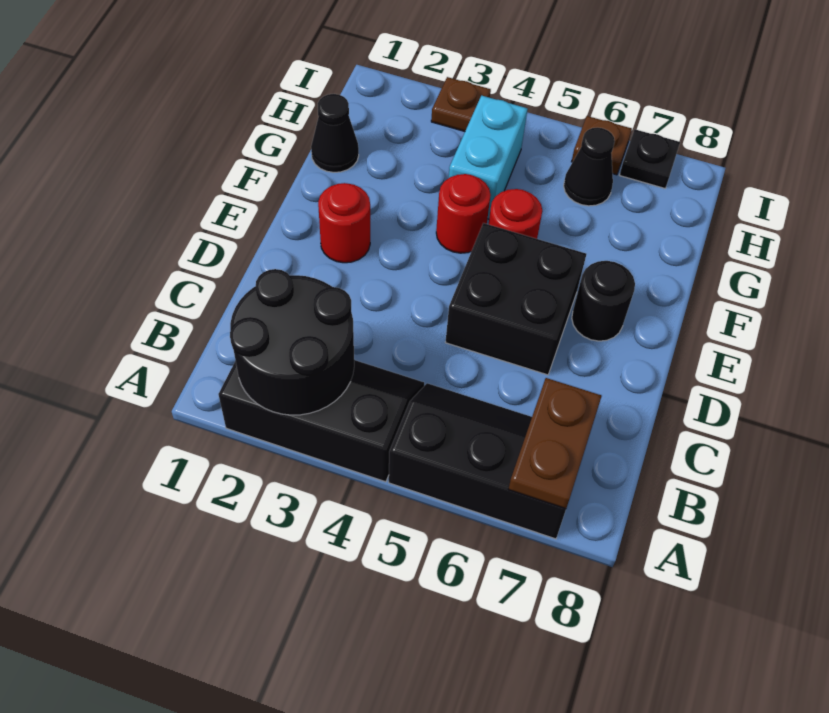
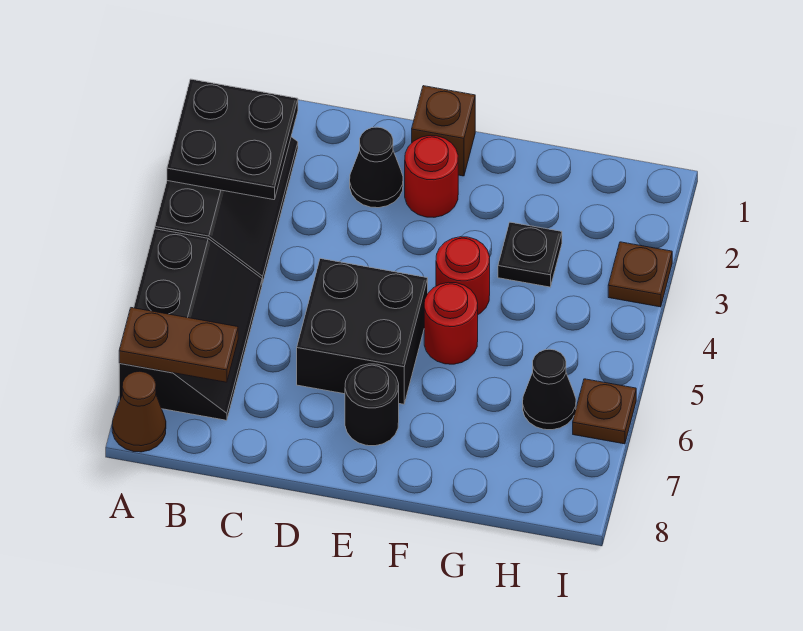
black 2x2 round brick [230,269,354,415] -> black 2x2 plate [167,79,298,200]
none -> brown 1x1 cone [112,371,166,452]
none -> brown 1x1 brick [412,86,475,176]
black 1x1 cone [311,94,359,172] -> black 1x1 cone moved to [350,127,403,208]
cyan 1x2 brick [449,96,528,219] -> none
black 1x1 plate [620,129,680,188] -> black 1x1 plate moved to [498,222,562,287]

